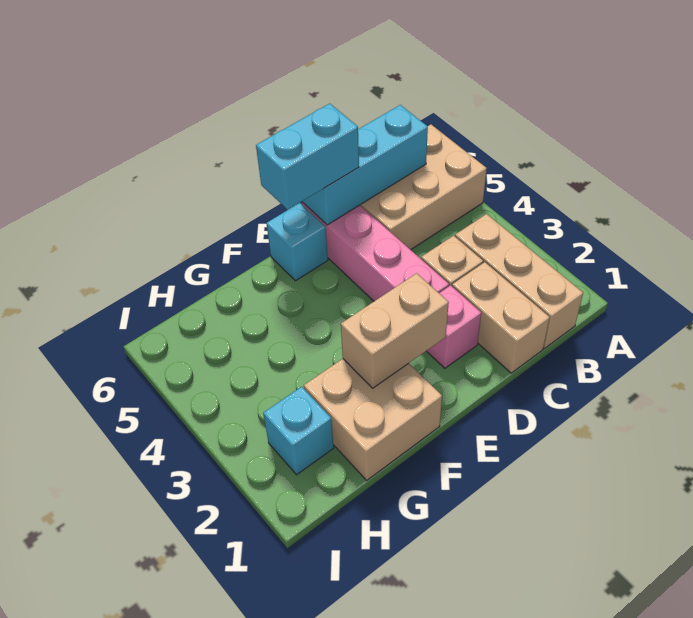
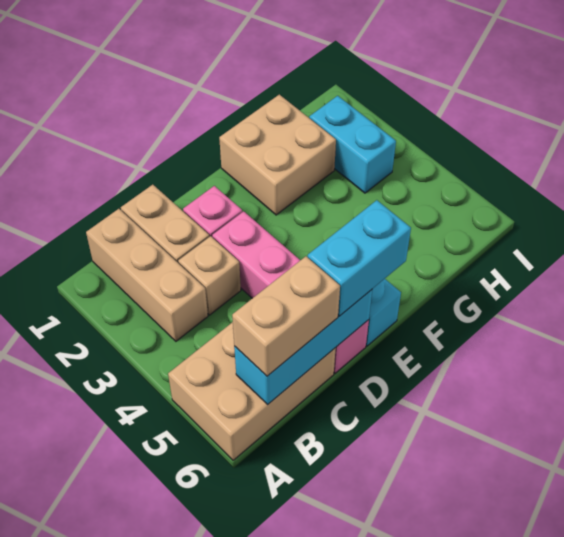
tan 1x2 brick [341,273,449,388] -> tan 1x2 brick moved to [232,256,340,376]
cyan 1x1 brick [263,387,334,475] -> cyan 1x2 brick [309,96,396,193]

